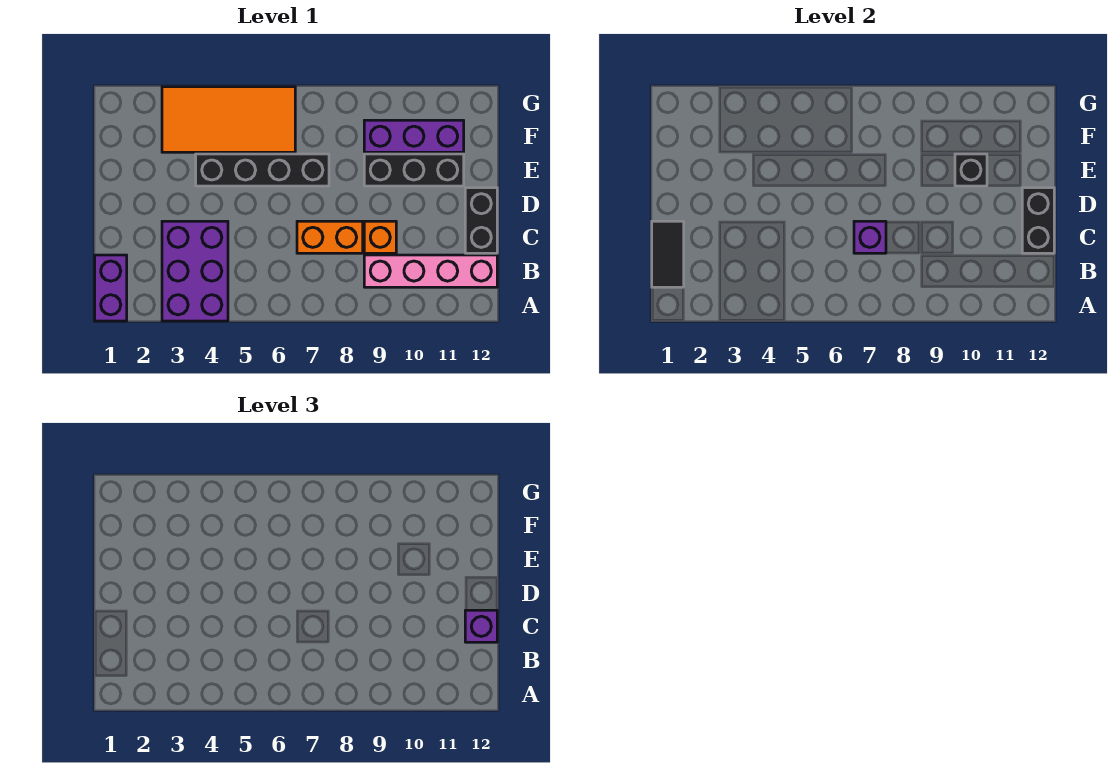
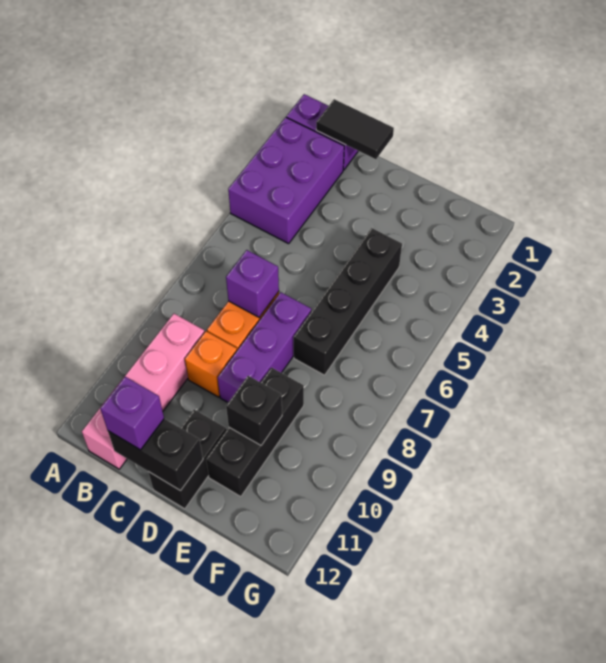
purple 2x3 brick [162,221,228,321] -> purple 2x3 brick turned to [228,117,344,244]
black 1x2 brick [465,188,497,253] -> black 1x2 brick turned to [148,410,226,509]
orange 2x4 tile [162,87,295,152] -> none
purple 1x3 brick [364,120,464,152] -> purple 1x3 brick moved to [218,292,311,402]

